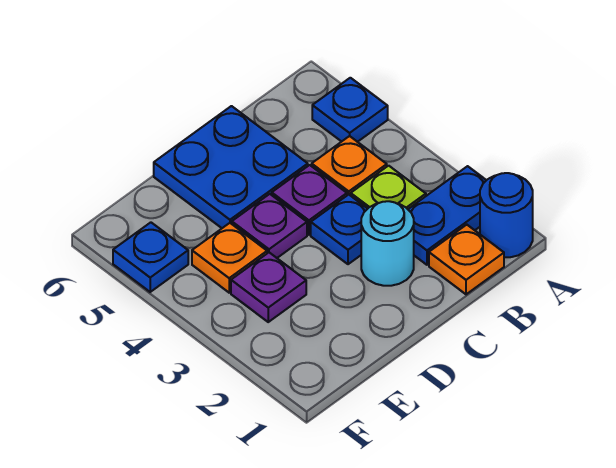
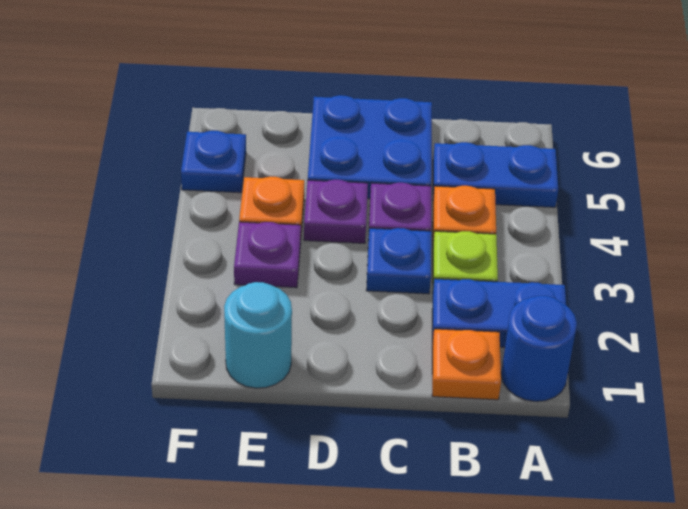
blue 1x1 plate [312,78,388,142] -> blue 1x2 plate [433,142,558,207]
cyan 1x1 round brick [361,201,414,286] -> cyan 1x1 round brick moved to [224,282,292,388]

